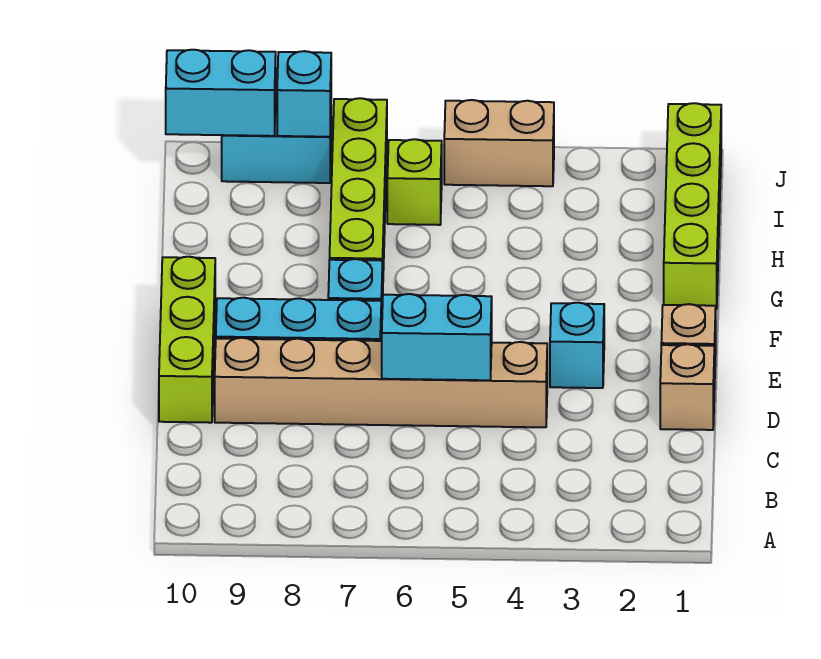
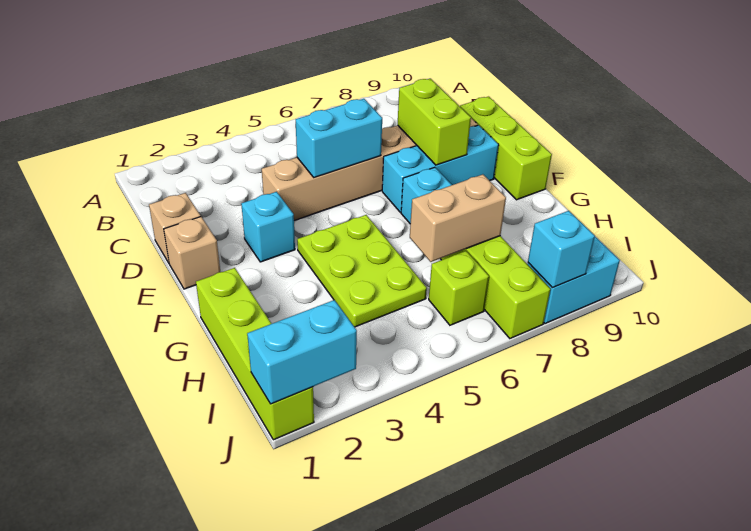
none -> lime 1x2 brick [398,79,471,165]
none -> lime 2x3 plate [297,215,427,327]
tan 1x2 brick [444,100,554,186] -> tan 1x2 brick moved to [410,174,506,262]
cyan 1x2 brick [166,50,276,136] -> cyan 1x2 brick moved to [247,300,357,404]

